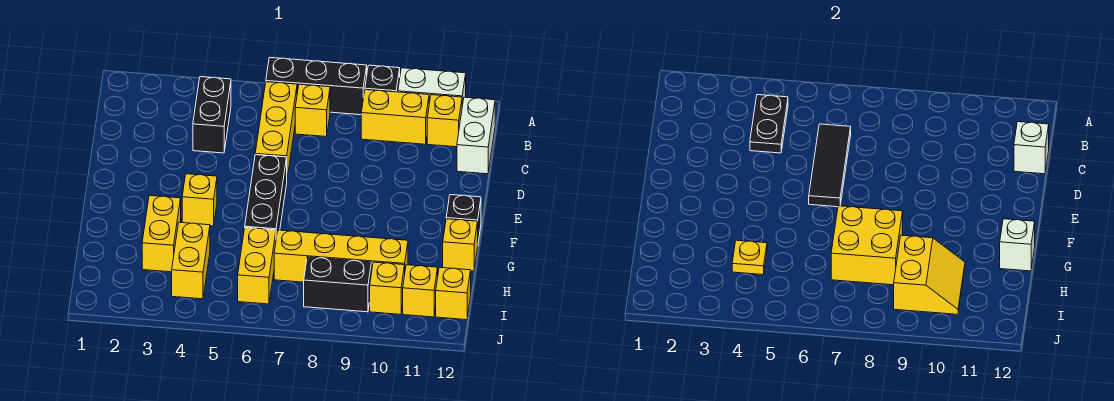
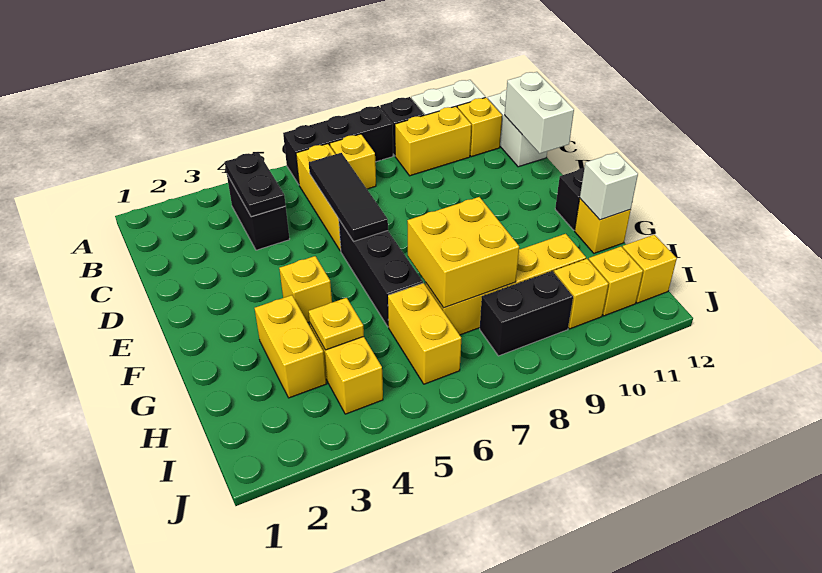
white 1x1 brick [1014,122,1049,174] -> white 1x2 brick [505,72,574,153]
yellow 2x2 slope [894,235,965,314] -> none

